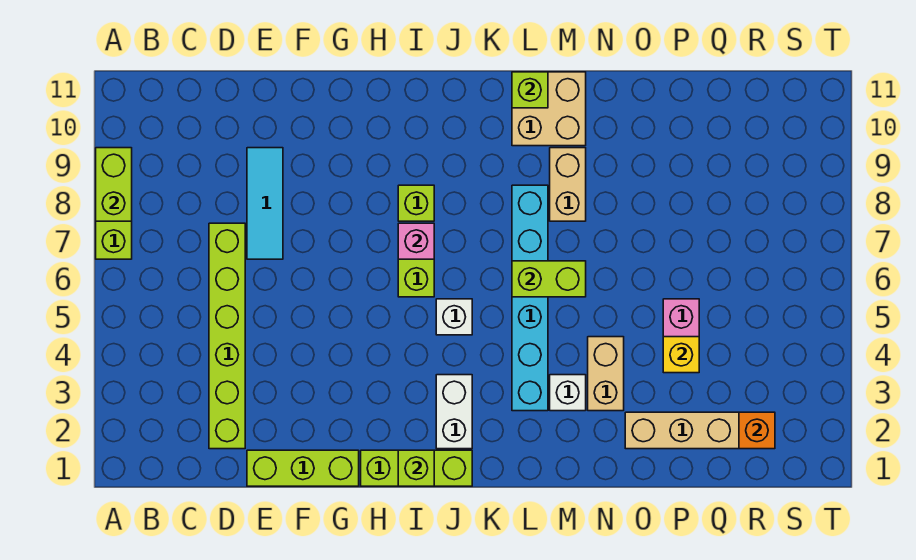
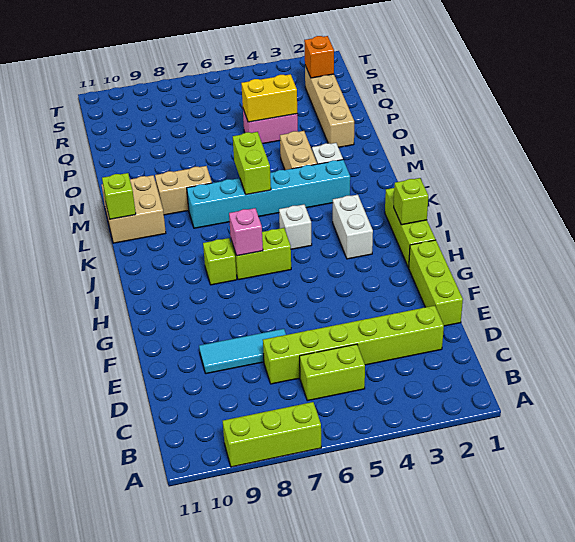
lime 1x2 brick [96,148,132,221] -> lime 1x2 brick moved to [300,344,365,401]
white 1x2 brick [436,375,472,449] -> white 1x2 brick turned to [333,195,373,259]
tan 1x2 brick [588,337,624,411] -> tan 1x2 brick turned to [280,131,317,170]
yellow 1x1 brick [663,337,699,373] -> yellow 1x2 brick [241,74,297,122]

